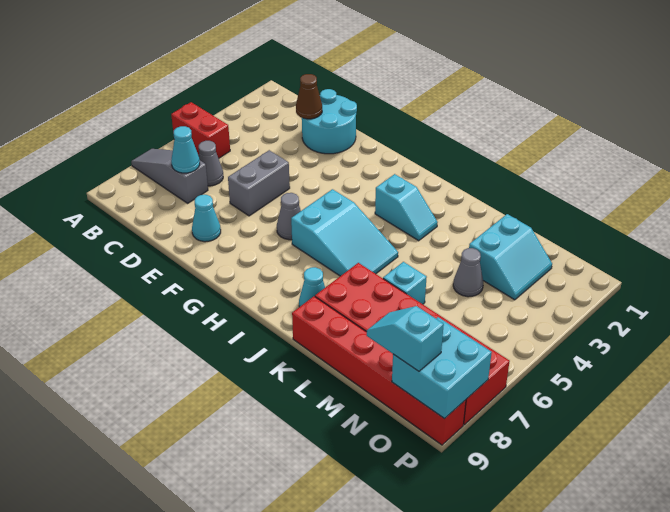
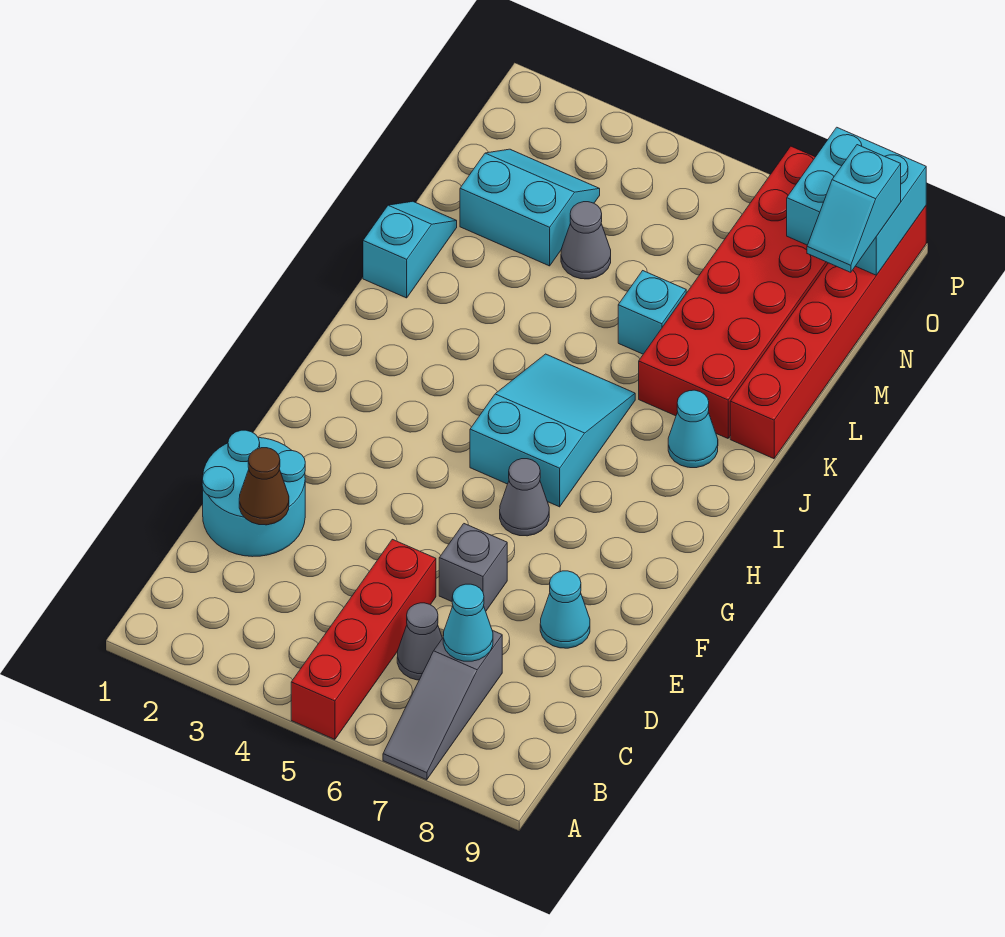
red 1x2 brick [171,102,230,158] -> red 1x4 brick [291,539,436,739]
grey 1x2 brick [228,150,290,216] -> grey 1x1 brick [439,524,507,611]
cyan 1x2 slope [375,174,438,241] -> cyan 1x2 slope moved to [363,201,457,298]

